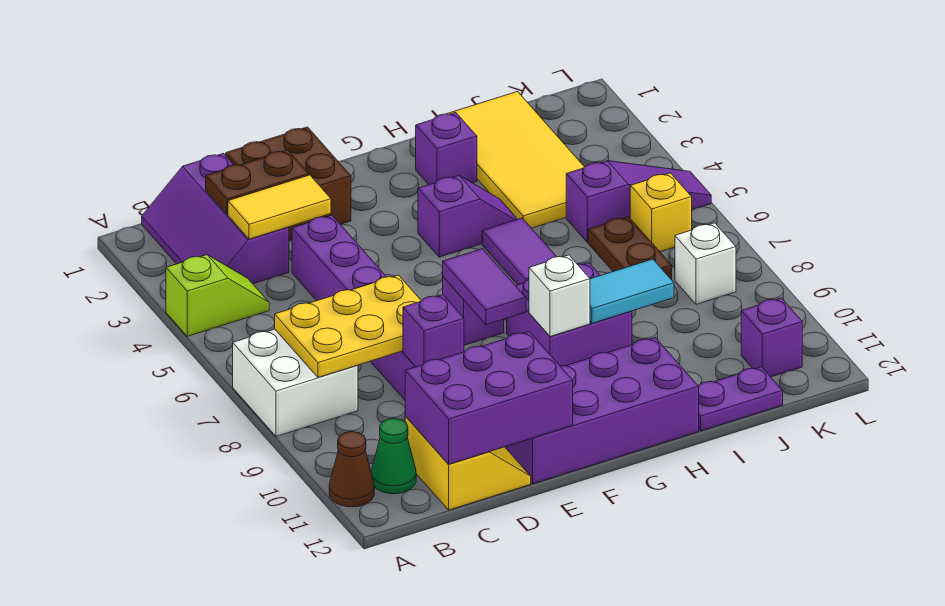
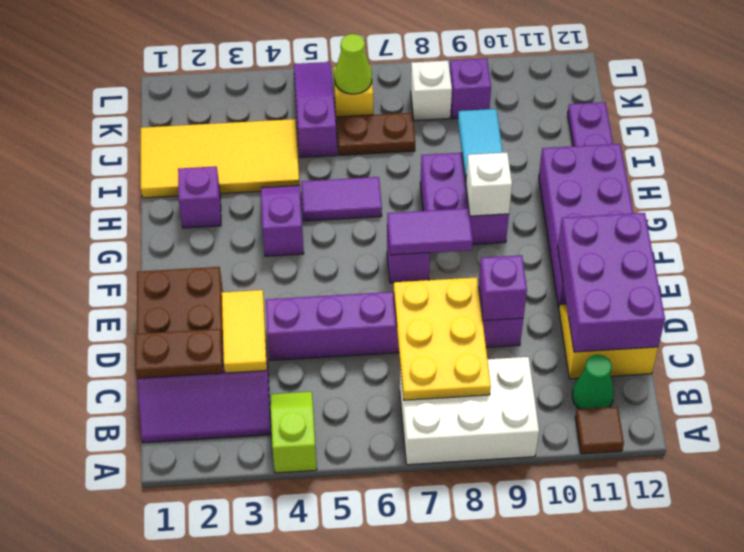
white 2x2 brick [233,329,358,436] -> white 2x3 brick [400,357,539,465]
brown 1x1 cone [329,432,374,507] -> brown 1x1 tile [575,407,624,454]
brown 1x2 plate [206,150,309,214] -> brown 1x2 plate turned to [135,329,223,378]
none -> lime 1x1 cone [334,34,372,94]
purple 1x1 brick [741,298,802,377] -> purple 1x1 brick moved to [450,58,491,119]

